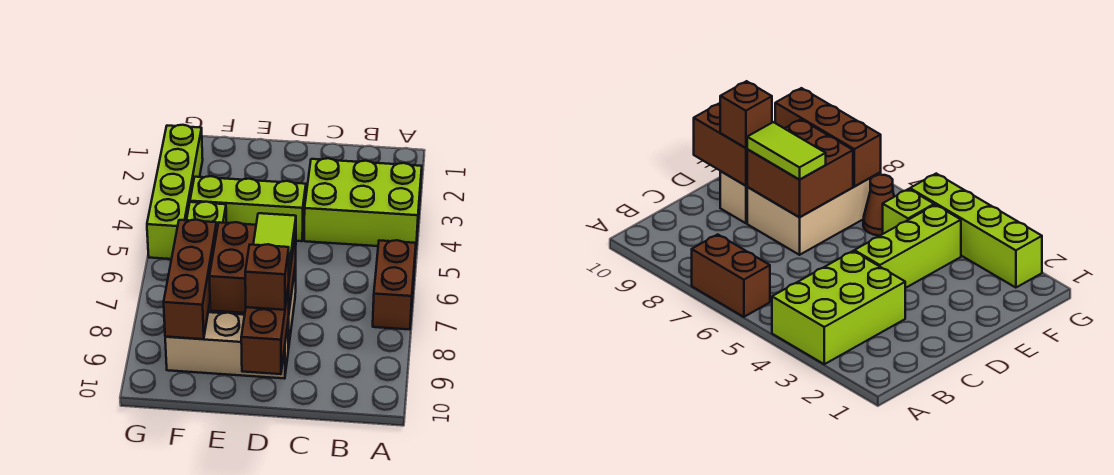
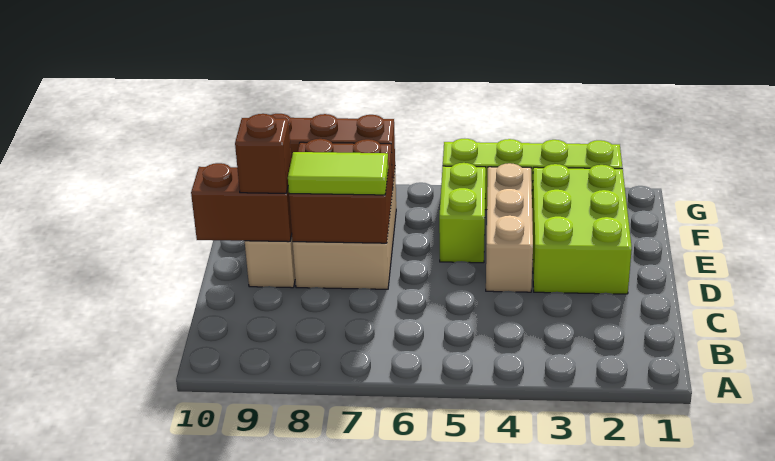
lime 2x3 brick [304,158,422,246] -> lime 2x3 brick moved to [532,164,632,294]
brown 1x2 brick [373,240,416,330] -> none
lime 1x3 brick [190,176,306,241] -> tan 1x3 brick [486,163,533,292]
lime 1x1 brick [187,202,226,228] -> lime 1x2 brick [439,163,486,263]
brown 1x1 cone [863,175,894,236] -> none

